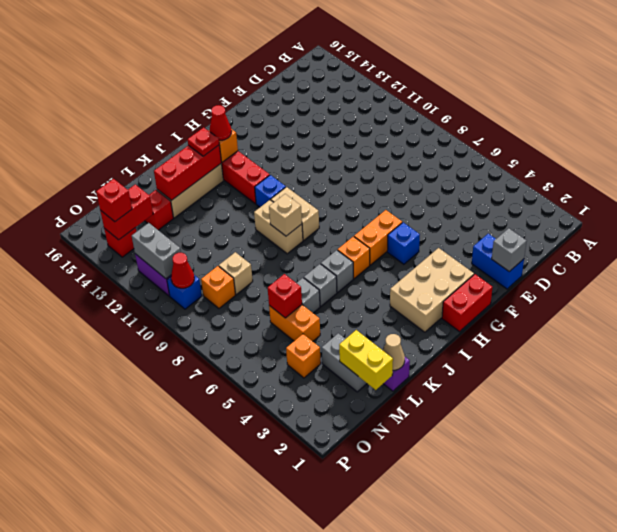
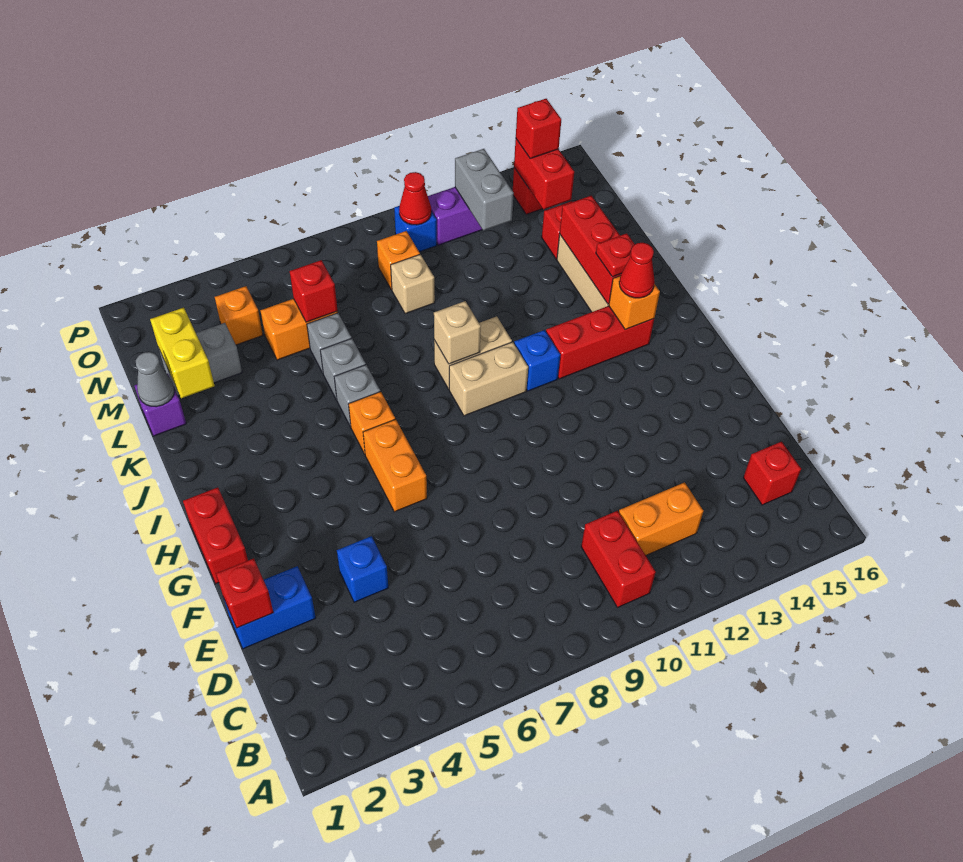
none -> red 1x2 brick [581,511,656,607]
none -> orange 1x2 brick [619,482,703,555]
none -> red 1x1 brick [743,442,801,505]
grey 1x1 brick [492,228,527,272] -> red 1x1 brick [216,558,273,628]
tan 2x3 brick [390,248,474,332] -> none
blue 1x1 brick [387,222,420,264] -> blue 1x1 brick moved to [337,536,388,602]
tan 1x1 cone [383,334,405,370] -> grey 1x1 cone [136,352,175,407]
yellow 1x2 brick [339,330,393,390] -> yellow 1x2 brick turned to [150,308,215,398]
grey 1x2 brick [132,223,181,279] -> grey 1x2 brick turned to [455,149,514,231]

